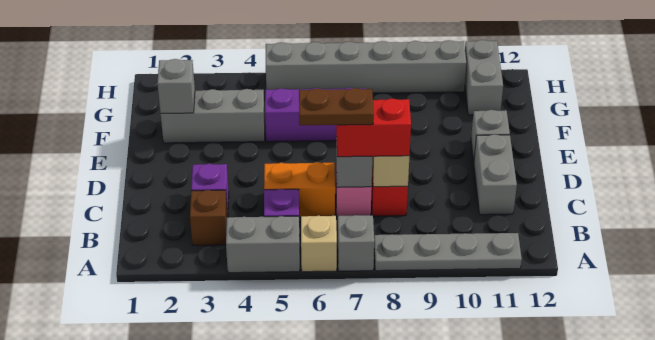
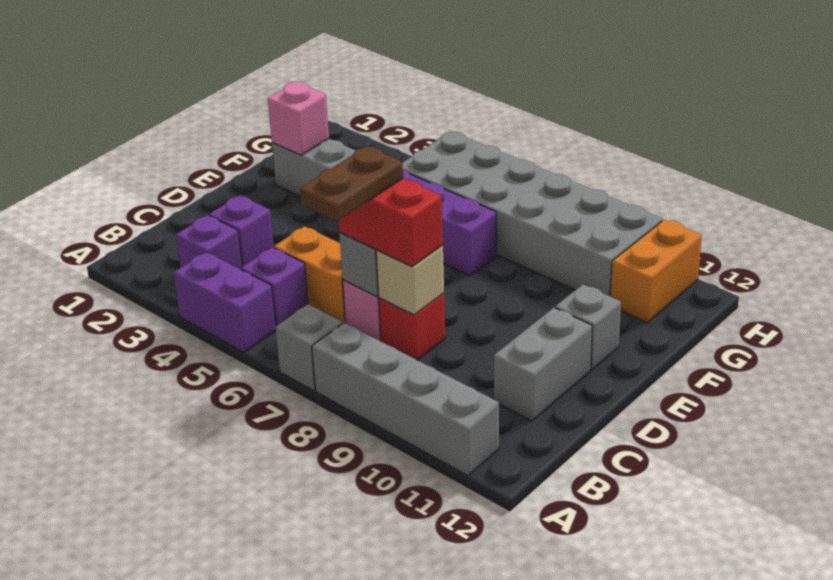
grey 1x2 brick [226,216,300,273] -> purple 1x2 brick [174,252,276,352]
tan 1x1 brick [301,216,337,272] -> none
grey 1x4 plate [374,233,522,271] -> grey 1x4 brick [312,323,499,476]
brown 1x1 brick [190,190,228,245] -> purple 1x1 brick [176,215,242,269]
brown 1x2 plate [299,88,374,125] -> brown 1x2 plate turned to [300,146,403,221]
grey 1x1 brick [157,59,195,113] -> pink 1x1 brick [268,82,329,155]
grey 1x2 brick [465,40,503,115] -> orange 1x2 brick [611,220,702,323]
grey 1x6 brick [266,40,466,93] -> grey 2x6 brick [403,131,662,297]

